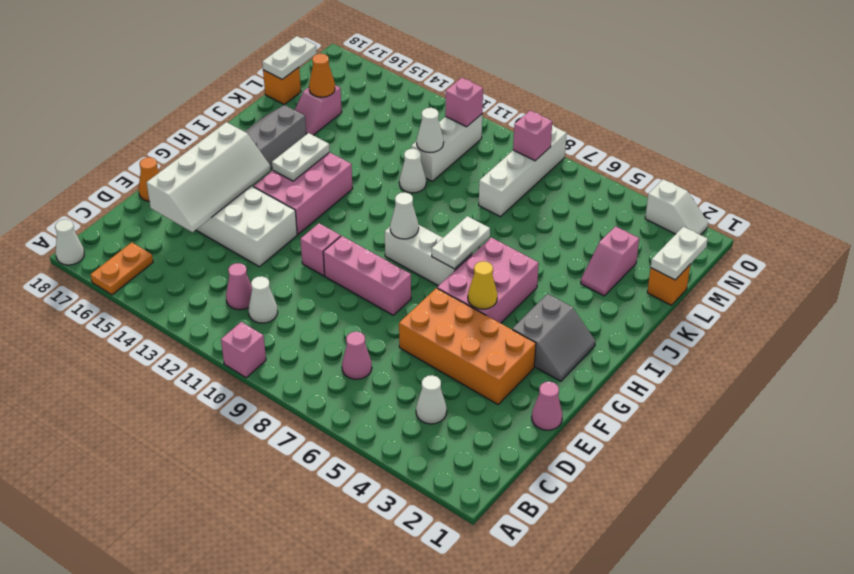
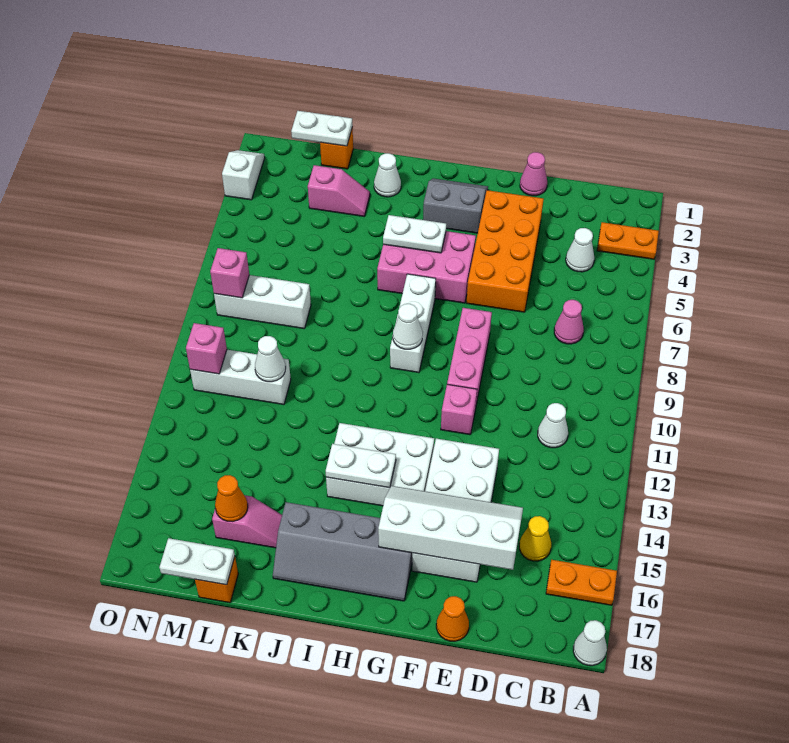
none -> orange 1x2 plate [597,222,659,259]
pink 1x1 brick [221,322,266,378] -> none
pink 1x1 cone [226,263,252,310] -> none
yellow 1x1 cone [468,261,497,309] -> yellow 1x1 cone moved to [519,516,551,561]
pink 2x3 brick [253,152,353,234] -> white 2x3 brick [326,423,434,506]
white 1x2 plate [432,216,490,269] -> white 1x2 plate moved to [383,215,446,253]
white 1x1 cone [399,149,426,193] -> white 1x1 cone moved to [374,153,401,197]
white 1x4 brick [479,125,567,217] -> white 1x3 brick [214,275,311,329]

